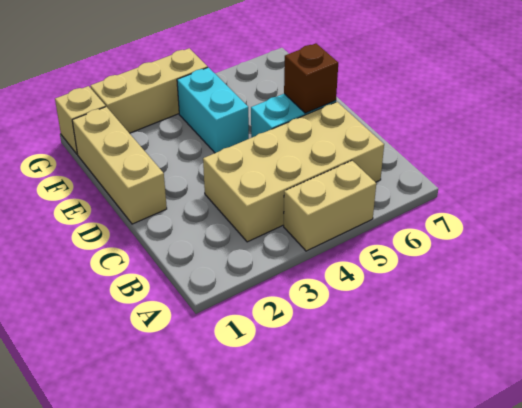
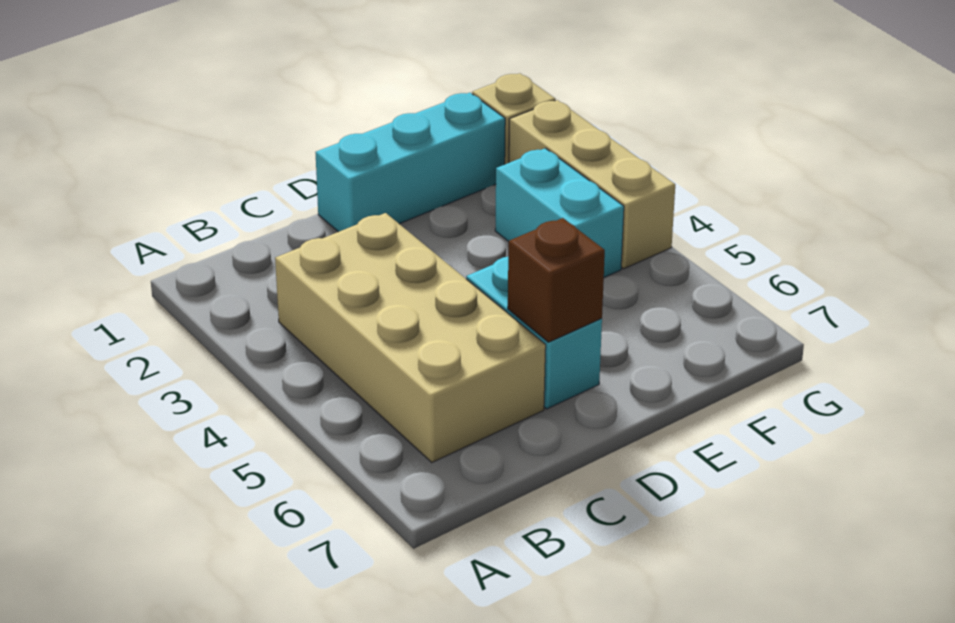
tan 1x2 brick [284,161,376,251] -> none
tan 1x3 brick [72,107,167,224] -> cyan 1x3 brick [315,93,505,232]
cyan 1x2 brick [177,67,249,153] -> cyan 1x2 brick turned to [495,148,624,277]

